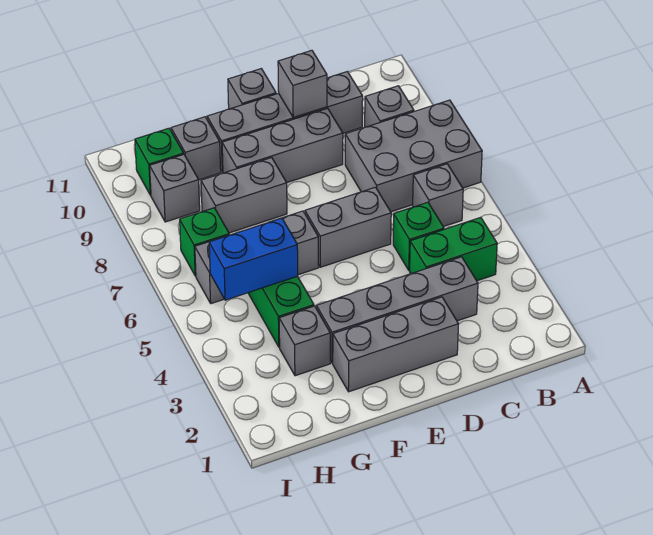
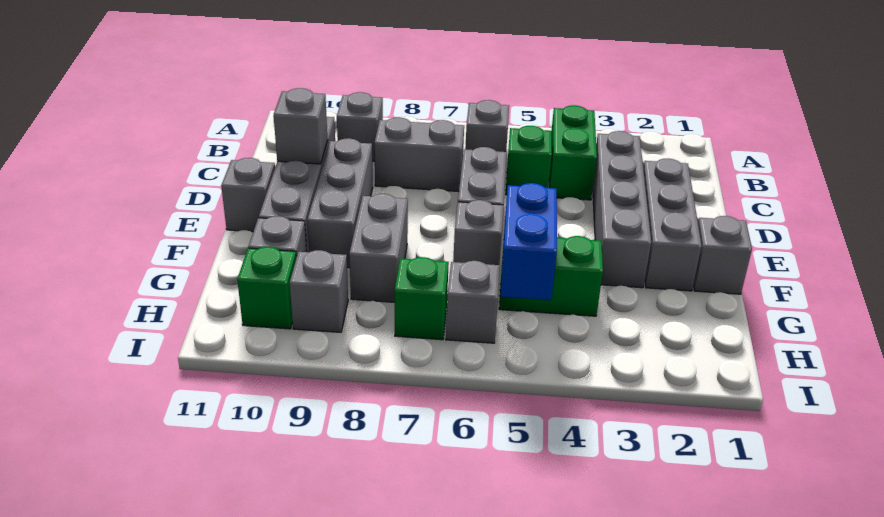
grey 2x3 brick [345,100,482,212] -> grey 1x2 brick [375,117,464,191]
grey 1x1 brick [279,306,330,376] -> grey 1x1 brick moved to [693,216,752,294]

